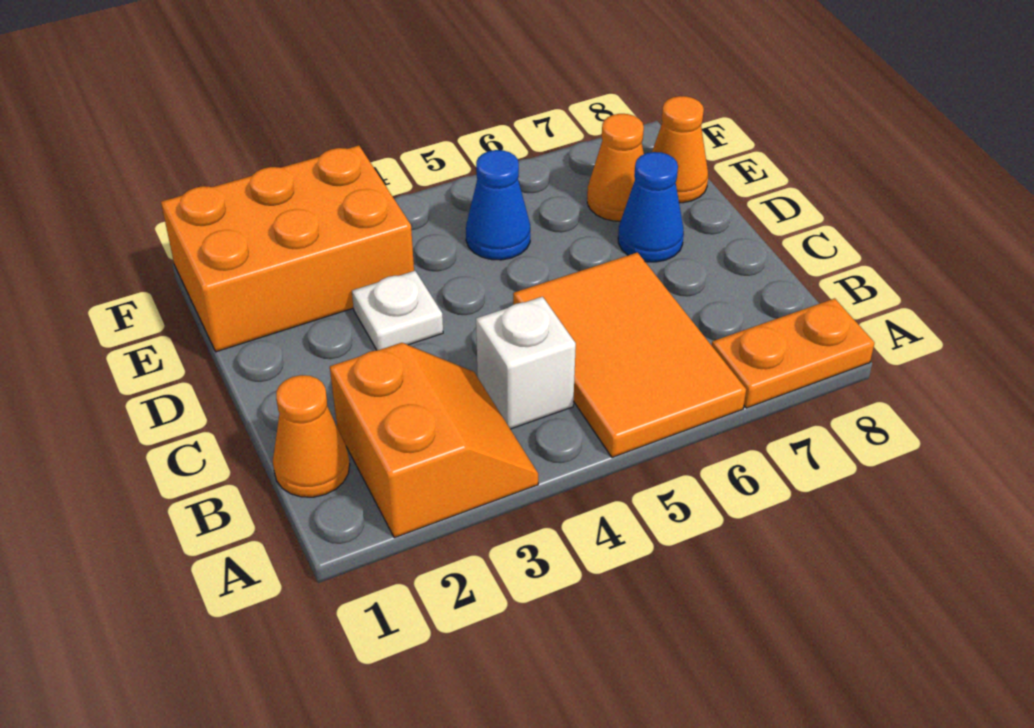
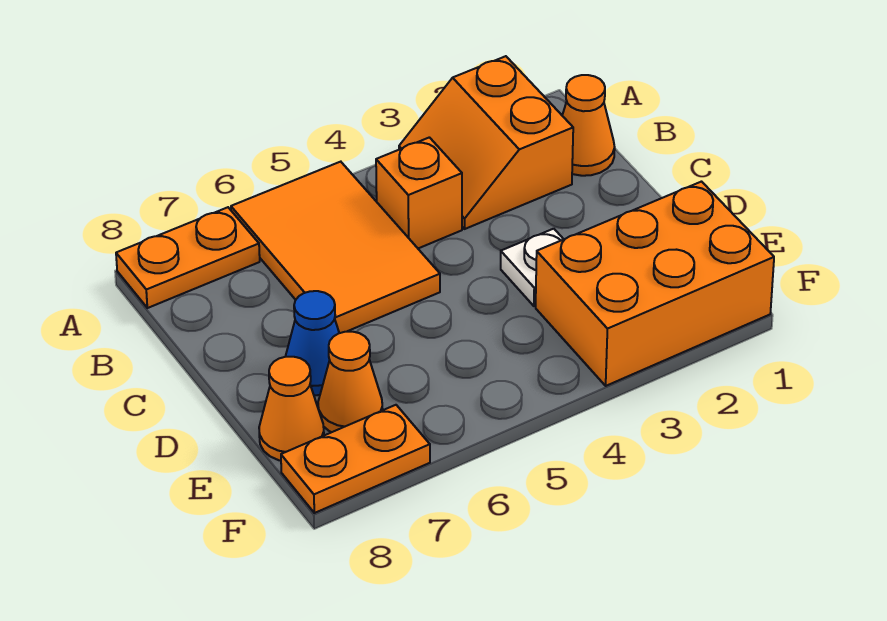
white 1x1 brick [476,297,576,429] -> orange 1x1 brick [376,137,462,248]
blue 1x1 cone [466,150,530,260] -> none
none -> orange 1x2 plate [281,405,430,513]

